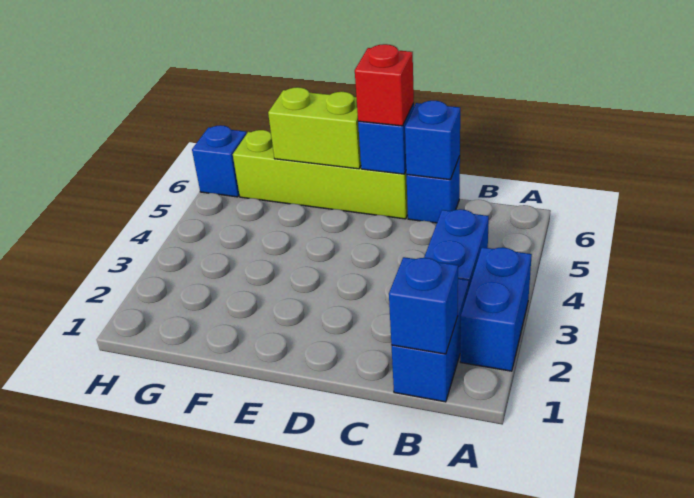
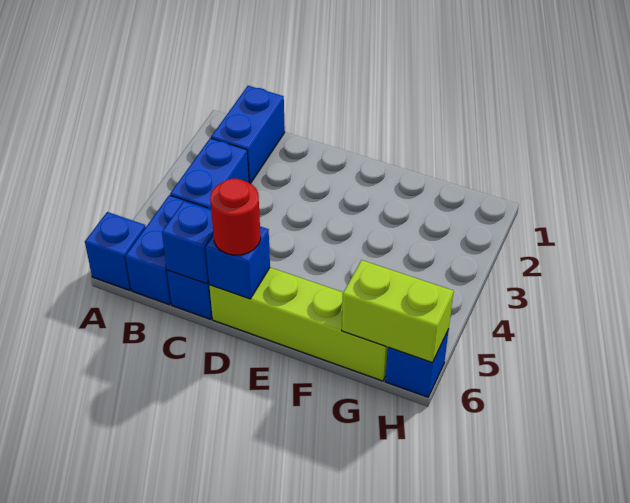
blue 1x2 brick [460,247,532,371] -> blue 1x2 brick moved to [126,195,207,305]
blue 1x1 brick [389,257,458,354] -> blue 1x1 brick moved to [85,212,146,290]
red 1x1 brick [355,44,414,126] -> red 1x1 round brick [210,178,261,255]
lime 1x2 brick [268,87,361,169] -> lime 1x2 brick moved to [342,260,454,363]

